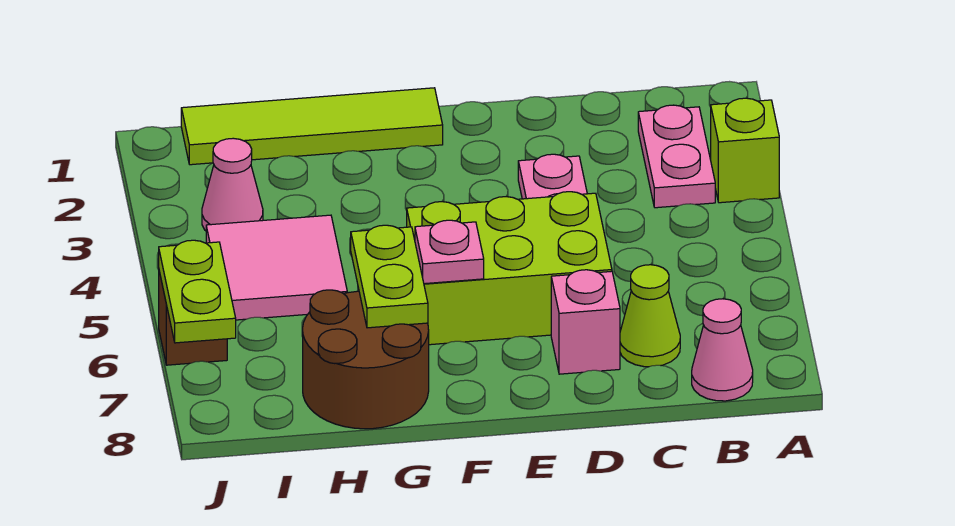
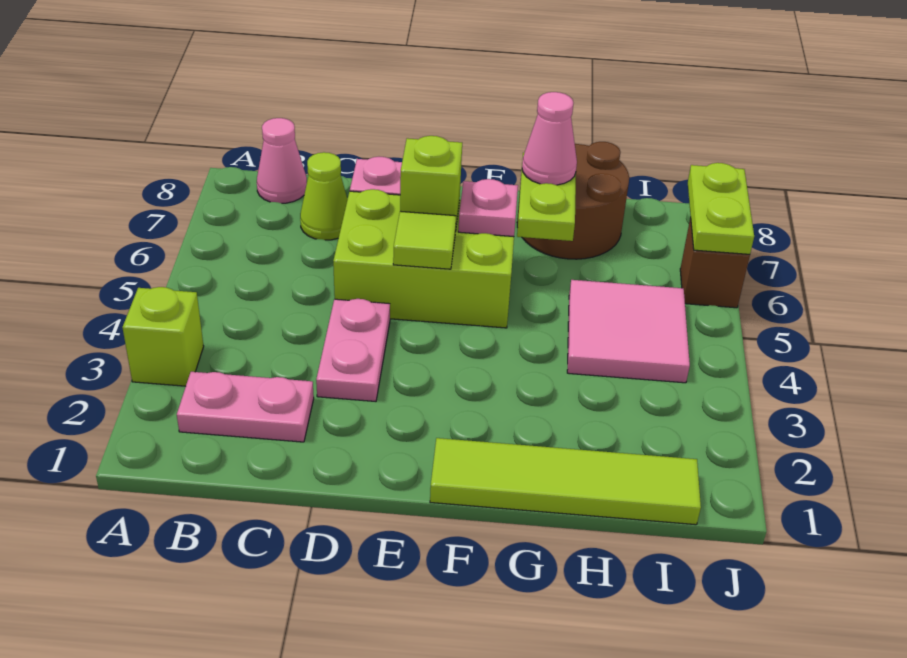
pink 1x2 plate [638,105,715,208] -> pink 1x2 plate turned to [177,372,314,442]
none -> lime 1x1 tile [393,211,456,269]
none -> lime 1x1 brick [400,136,462,232]
pink 1x1 cone [202,138,263,231] -> pink 1x1 cone moved to [522,92,577,185]

